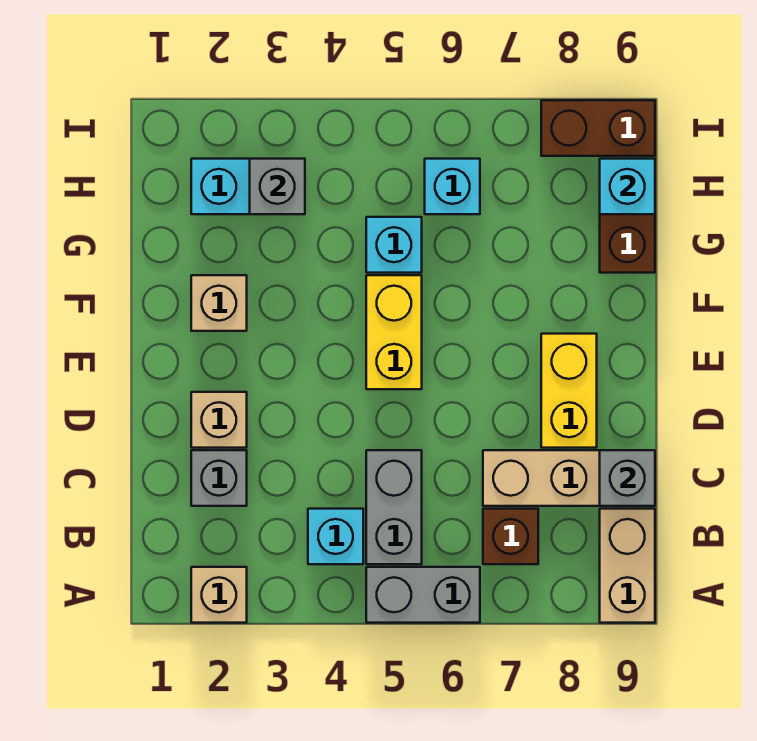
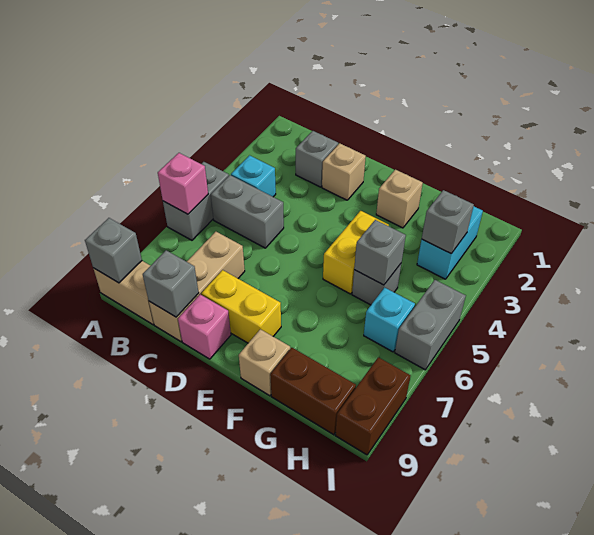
tan 1x1 brick [191,567,247,623] -> tan 1x1 brick moved to [239,329,290,396]
none -> pink 1x1 brick [158,153,208,214]
none -> grey 1x1 brick [85,218,142,283]
brown 1x1 brick [483,509,538,564] -> none
none -> pink 1x1 brick [178,294,231,359]
yellow 1x2 brick [366,275,422,389] -> yellow 1x2 brick turned to [323,211,389,294]
cyan 1x1 brick [366,217,422,273] -> grey 1x1 brick [352,264,401,305]
none -> grey 1x1 brick [354,220,406,285]
cyan 1x1 brick [600,159,655,214] -> none
none -> grey 1x2 brick [395,280,466,370]

